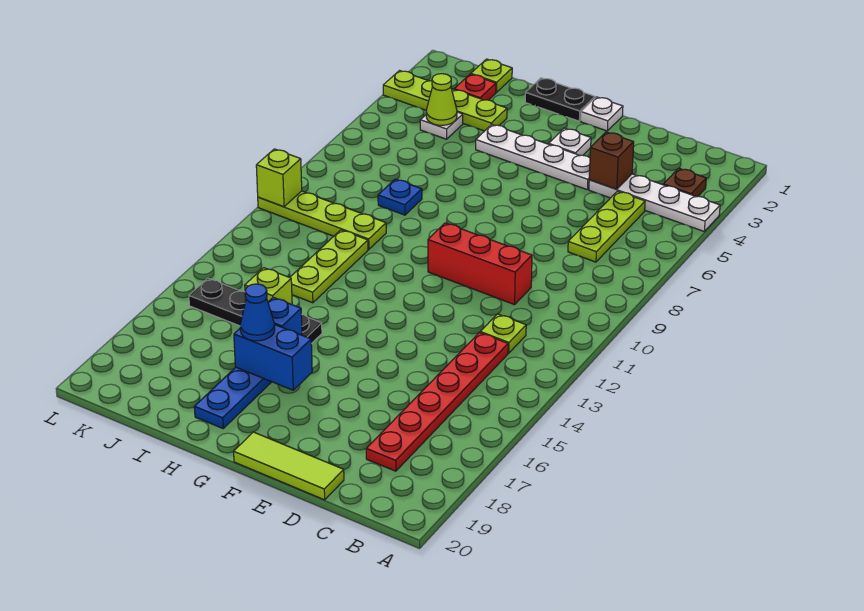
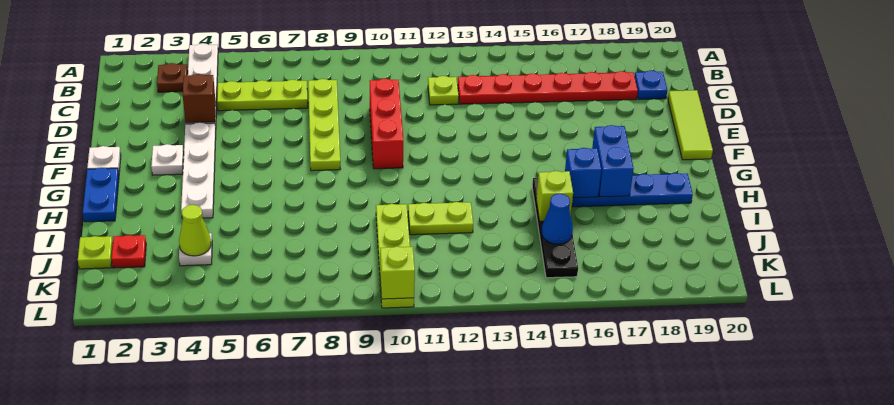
black 1x2 plate [525,78,595,121] -> blue 1x2 plate [83,168,119,222]
blue 1x1 cone [240,284,275,341] -> blue 1x1 cone moved to [541,194,573,244]
lime 1x4 plate [383,71,507,131] -> lime 1x4 plate moved to [308,79,340,171]
blue 1x1 plate [378,179,422,215] -> blue 1x1 plate moved to [635,70,667,99]
lime 1x3 plate [290,230,368,303] -> lime 1x2 plate [408,202,473,235]

